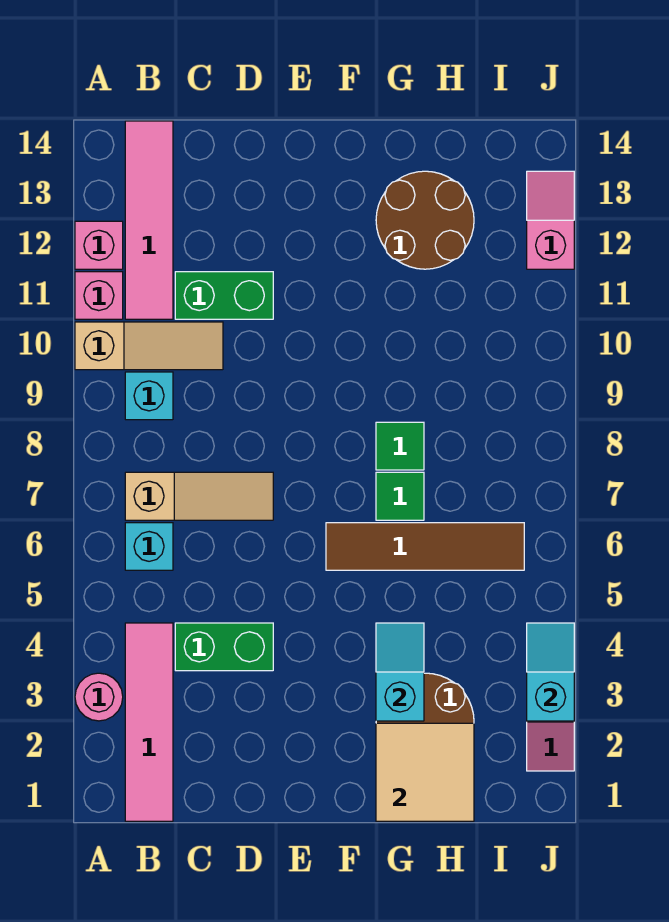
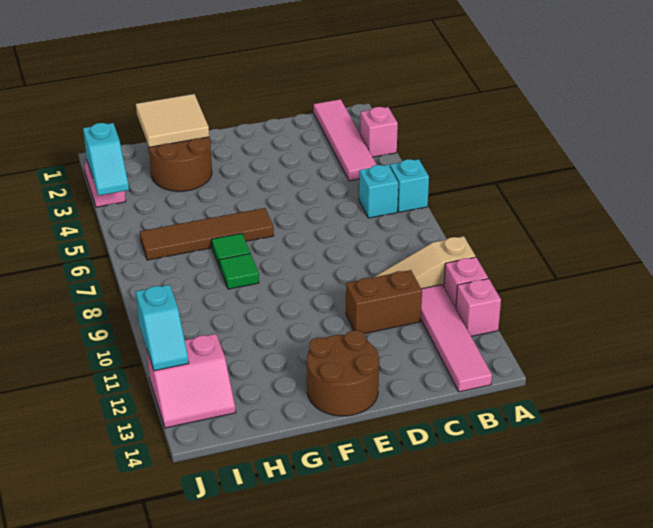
pink 1x1 round brick [75,673,123,721] -> pink 1x1 brick [360,107,398,157]
tan 1x3 slope [125,472,273,520] -> none
cyan 1x1 brick [125,372,173,420] -> cyan 1x1 brick moved to [390,159,429,212]
green 1x2 brick [175,623,273,671] -> none
green 1x2 brick [175,272,273,319] -> brown 1x2 brick [346,270,422,334]
cyan 1x2 slope [376,623,424,721] -> cyan 1x2 slope moved to [136,285,189,371]
brown 2x2 round brick [376,171,474,269] -> brown 2x2 round brick moved to [307,330,379,416]
pink 1x2 slope [527,171,574,269] -> pink 2x2 slope [147,334,236,428]

